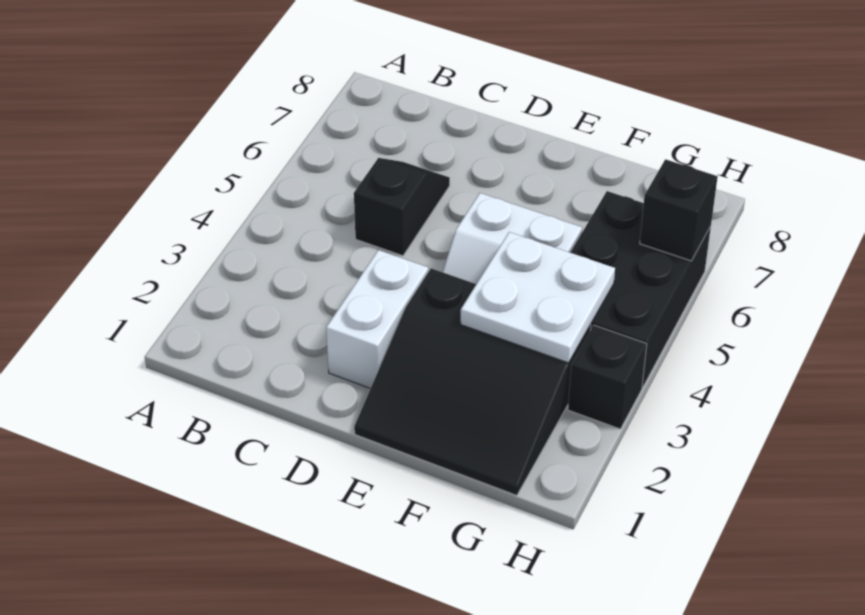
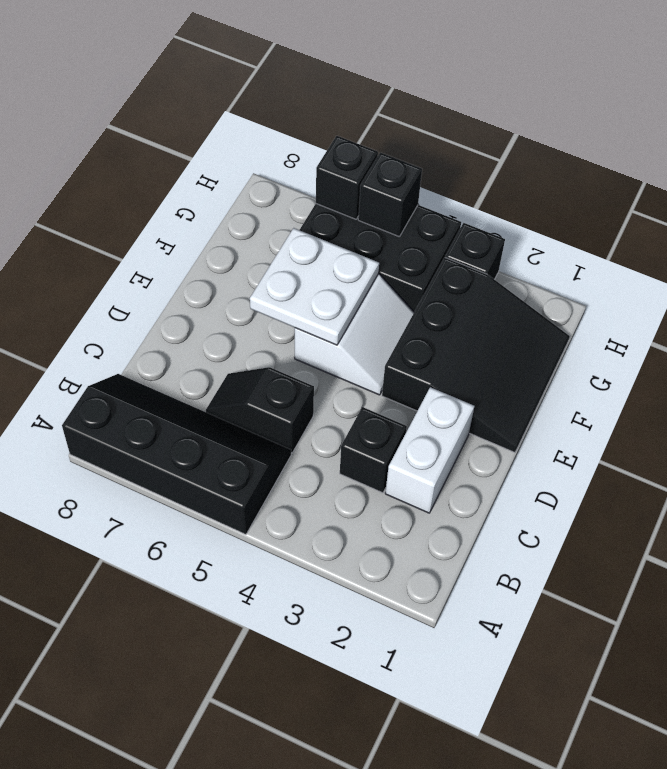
none -> black 2x4 slope [62,374,291,534]
none -> black 1x1 brick [340,407,407,493]
white 1x2 brick [326,250,428,388] -> white 1x2 brick turned to [385,387,474,513]
white 2x2 plate [461,232,615,363] -> white 2x2 plate moved to [250,228,379,345]
none -> black 1x1 brick [358,153,422,237]

